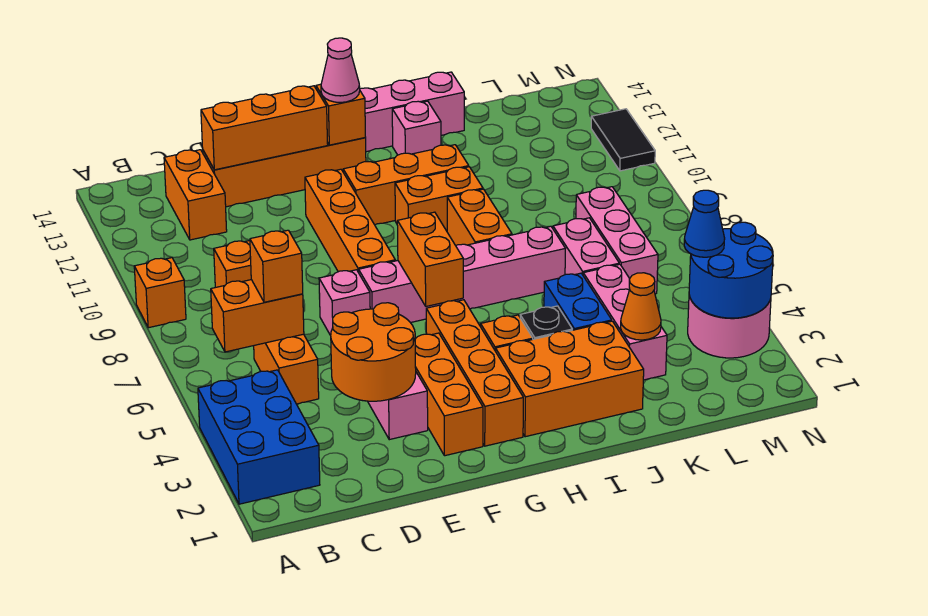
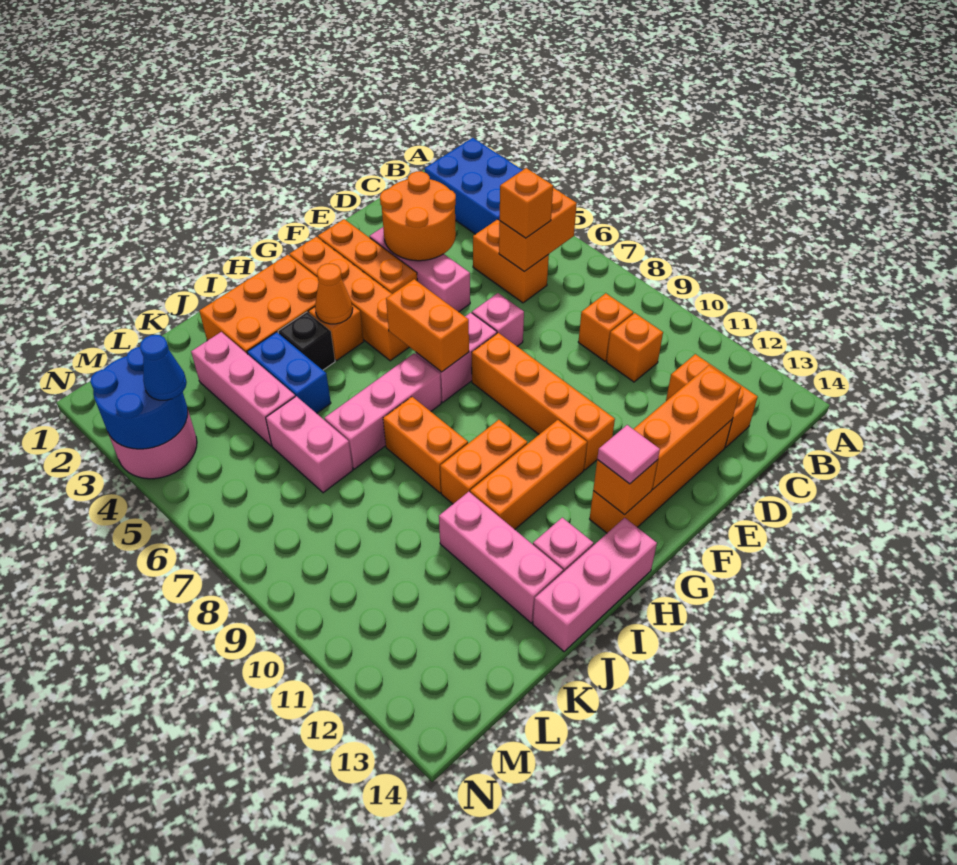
orange 1x1 brick [134,258,186,328] -> orange 1x1 brick moved to [607,313,663,382]
pink 1x1 cone [321,38,360,102] -> pink 1x1 tile [597,425,660,484]
orange 1x1 cone [621,273,661,340] -> orange 1x1 cone moved to [315,264,353,324]
pink 1x3 brick [576,187,658,294] -> pink 1x3 brick moved to [439,492,563,623]
black 1x2 tile [591,109,655,171] -> none

